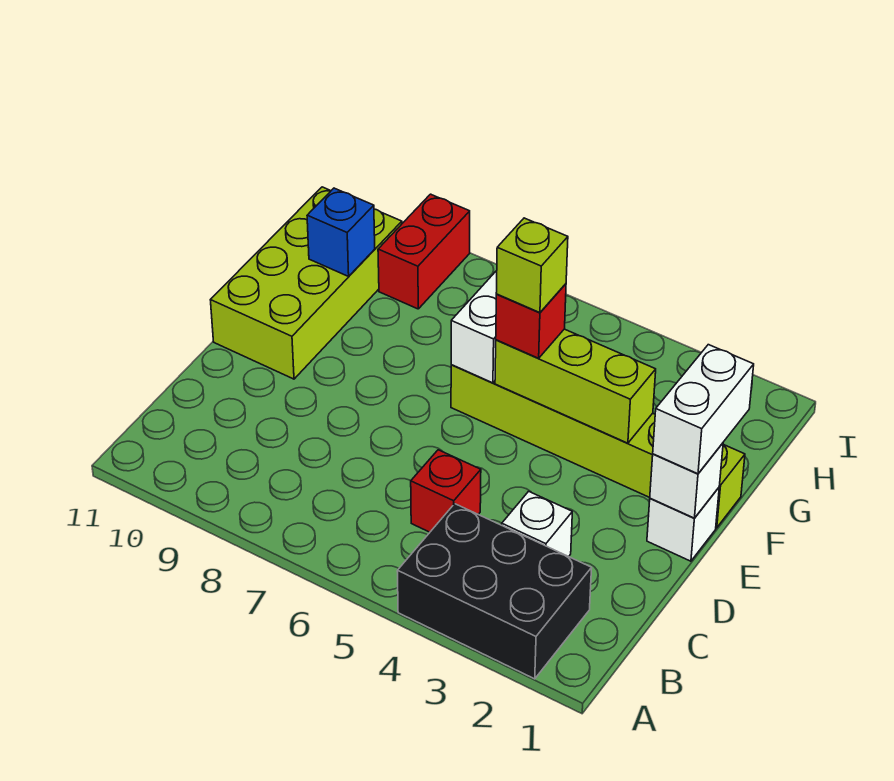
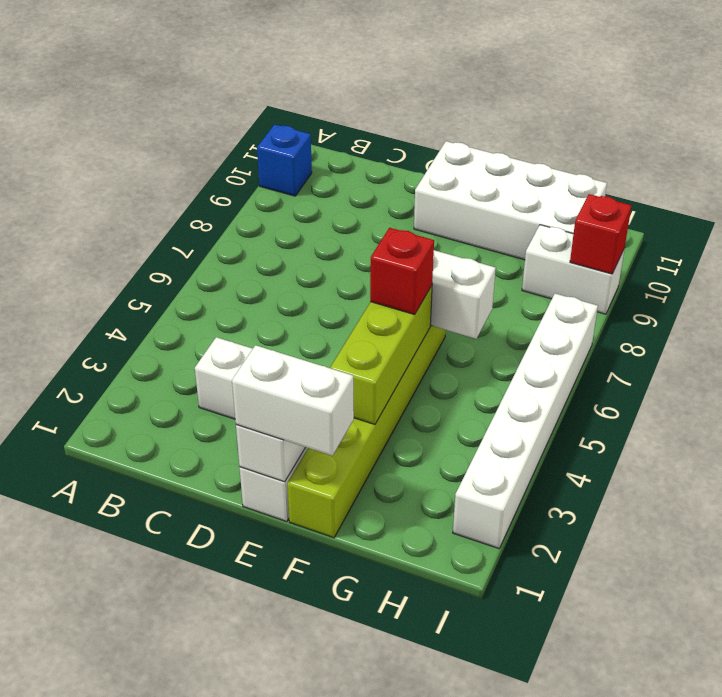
black 2x3 brick [397,504,592,679] -> none
red 1x1 brick [411,450,481,532] -> red 1x1 brick moved to [570,194,631,274]
lime 2x4 brick [211,187,402,379] -> white 2x4 brick [414,141,607,260]
lime 1x1 brick [496,218,568,313] -> none
blue 1x1 brick [307,188,375,276] -> blue 1x1 brick moved to [257,124,312,196]
red 1x2 brick [378,194,470,309] -> white 1x2 brick [522,225,625,314]
none -> white 1x6 brick [453,294,598,548]

